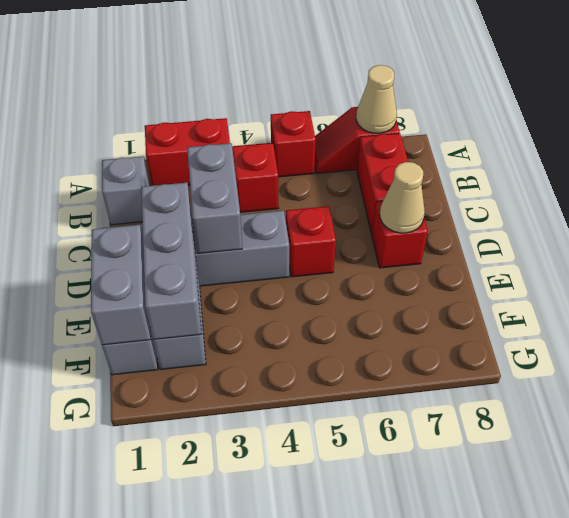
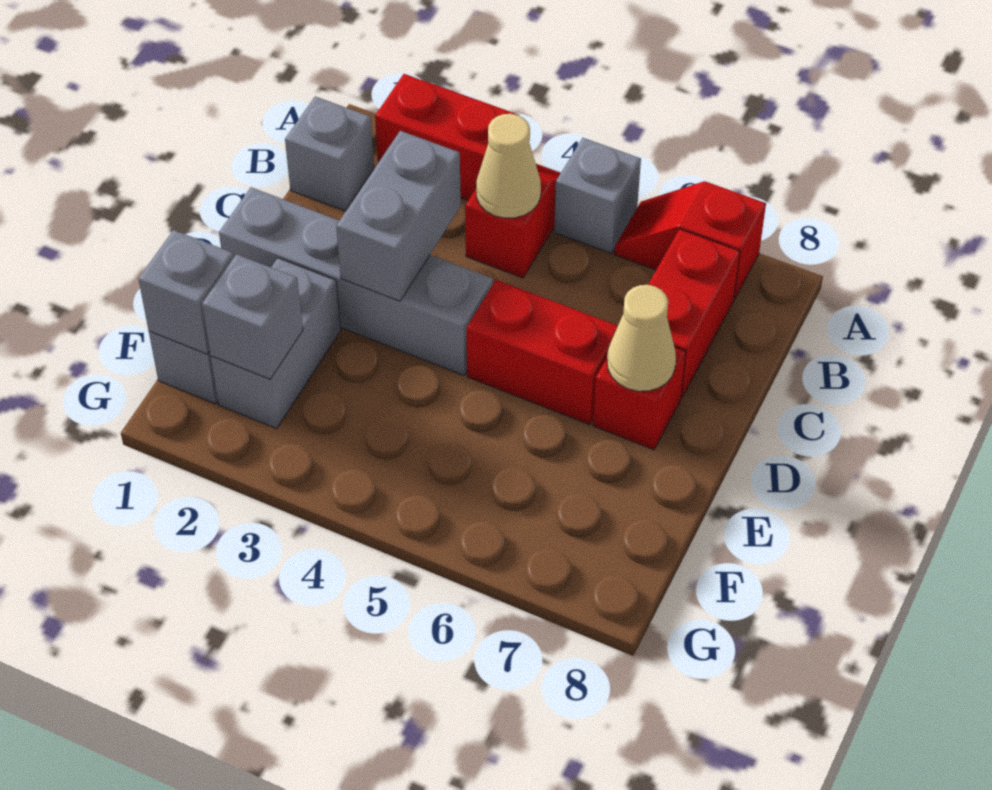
red 1x1 brick [271,111,316,177] -> grey 1x1 brick [554,138,641,254]
tan 1x1 cone [356,65,397,133] -> tan 1x1 cone moved to [476,114,541,218]
grey 1x3 brick [141,183,201,339] -> grey 1x1 brick [202,254,303,379]
red 1x1 brick [286,206,336,277] -> red 1x2 brick [466,280,618,425]
grey 1x2 brick [91,225,151,345] -> grey 1x1 brick [138,230,234,354]

